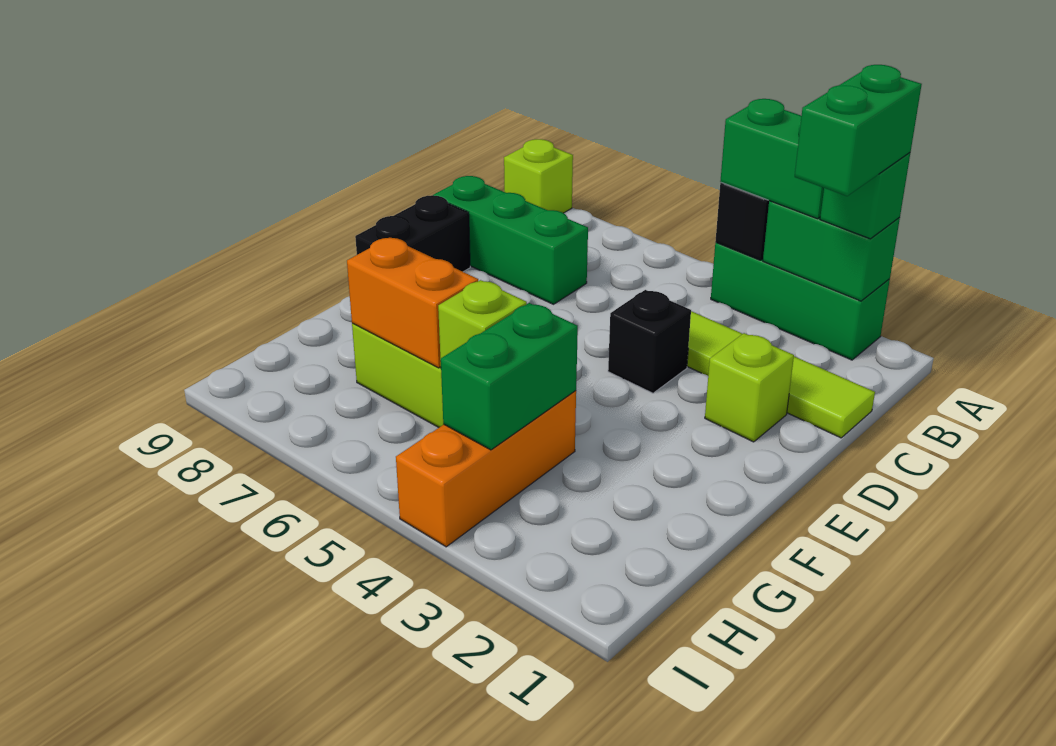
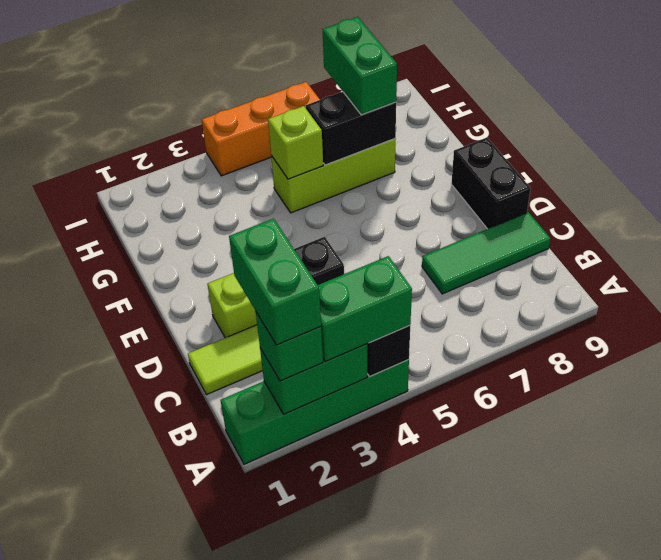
green 1x3 brick [711,243,890,360] -> green 1x4 brick [221,360,409,464]
lime 1x1 brick [504,139,573,213] -> none
green 1x3 brick [434,176,588,304] -> green 1x3 tile [422,212,550,294]
orange 1x3 brick [396,391,576,547] -> orange 1x3 brick turned to [202,82,320,176]
green 1x2 brick [441,303,578,450] -> green 1x2 brick moved to [322,17,397,115]
orange 1x2 brick [347,238,478,368] -> black 1x2 brick [306,92,396,165]

